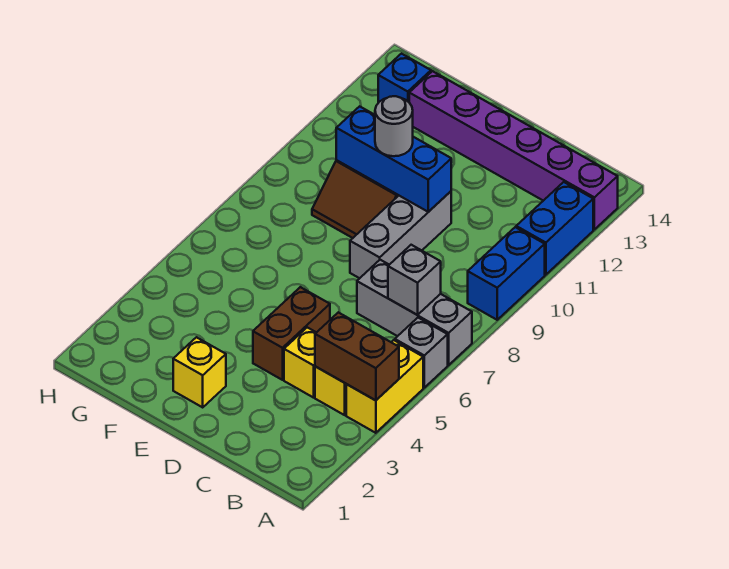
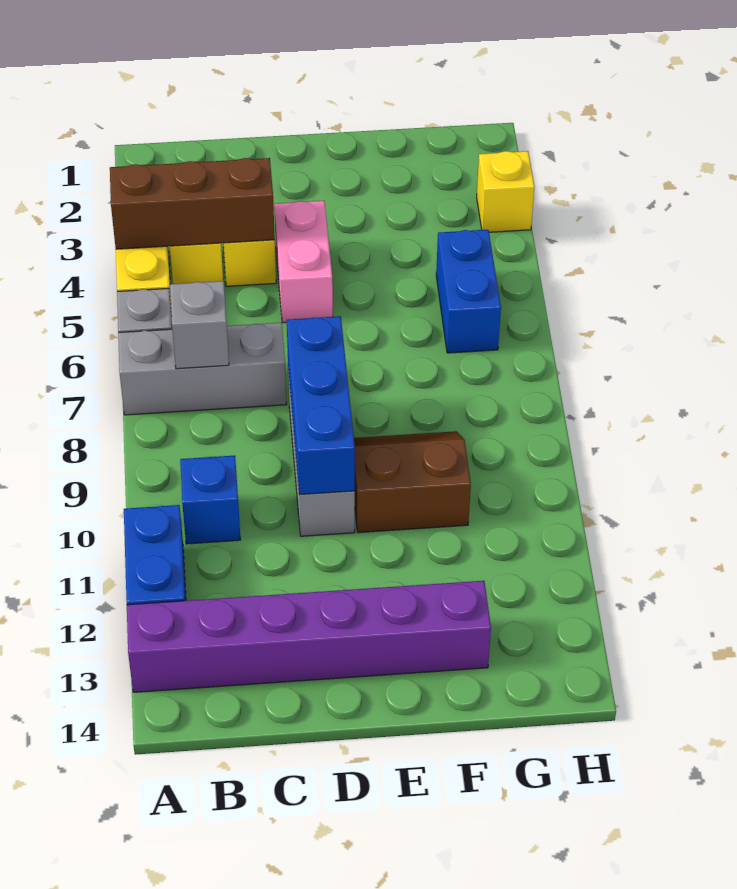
brown 1x2 brick [315,312,399,400] -> brown 1x3 brick [110,158,275,249]
blue 1x2 brick [468,227,545,320] -> blue 1x2 brick moved to [436,230,501,353]
brown 1x2 brick [253,287,330,380] -> pink 1x2 brick [274,201,333,323]
blue 1x3 brick [336,106,451,212] -> blue 1x3 brick turned to [287,316,355,495]
yellow 1x1 brick [173,337,226,407] -> yellow 1x1 brick moved to [477,151,535,232]
grey 1x1 round brick [375,96,413,156] -> none
blue 1x1 brick [378,54,431,103] -> blue 1x1 brick moved to [180,456,240,544]

